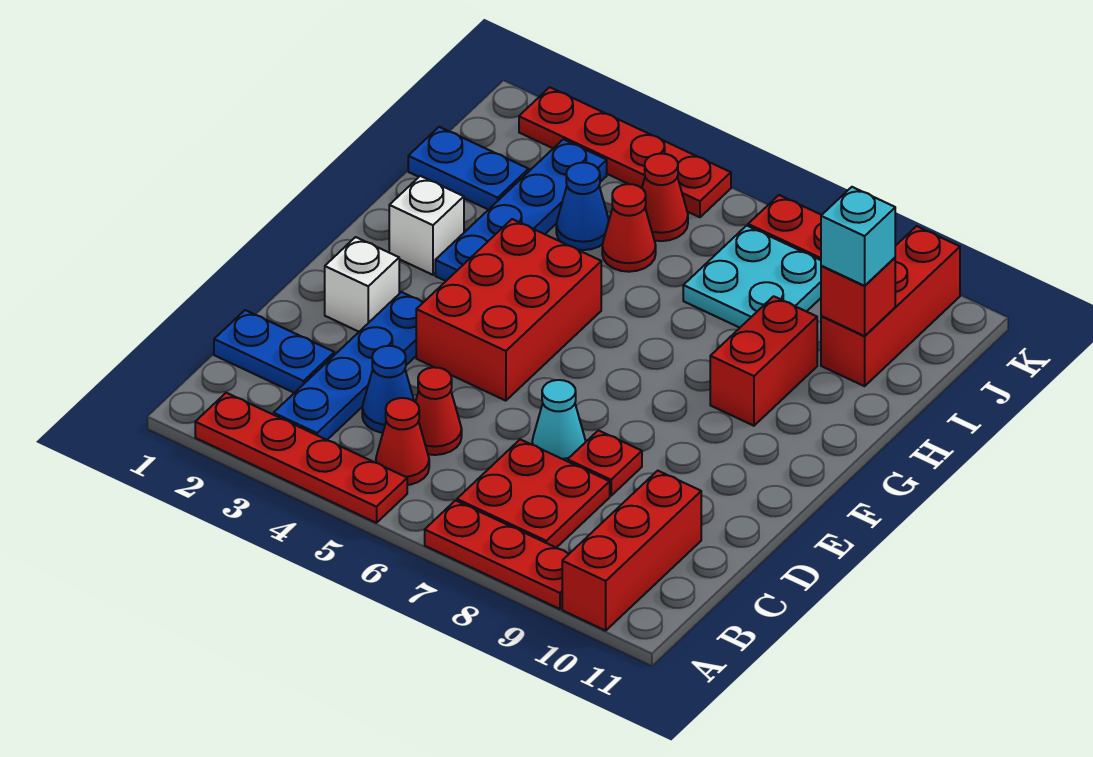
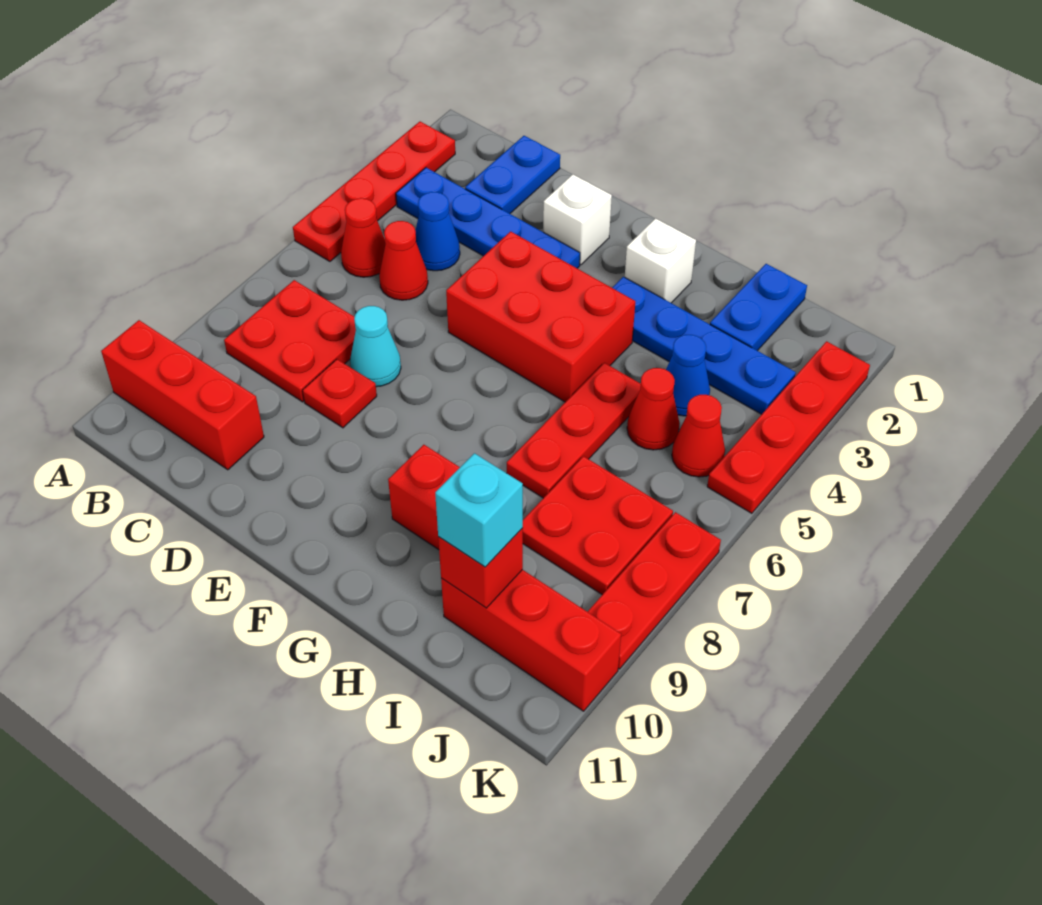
red 1x3 plate [425,501,569,609] -> red 1x3 plate moved to [507,363,641,498]
cyan 2x2 plate [683,226,821,328] -> red 2x2 plate [523,456,673,595]

